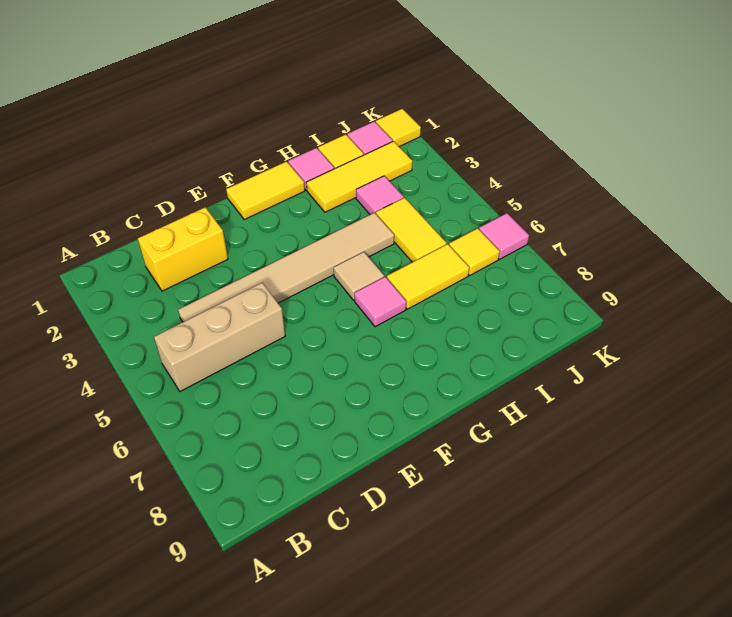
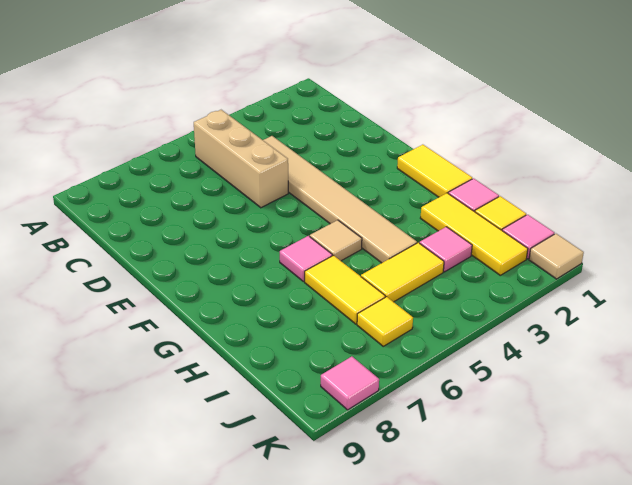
yellow 1x2 brick [138,207,228,291] -> none
yellow 1x1 tile [376,109,421,147] -> tan 1x1 tile [529,234,584,279]
pink 1x1 tile [479,213,529,259] -> pink 1x1 tile moved to [321,356,379,410]

